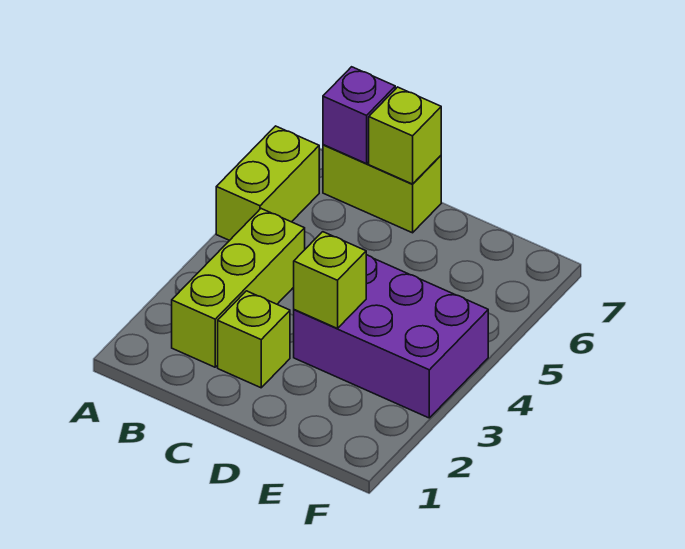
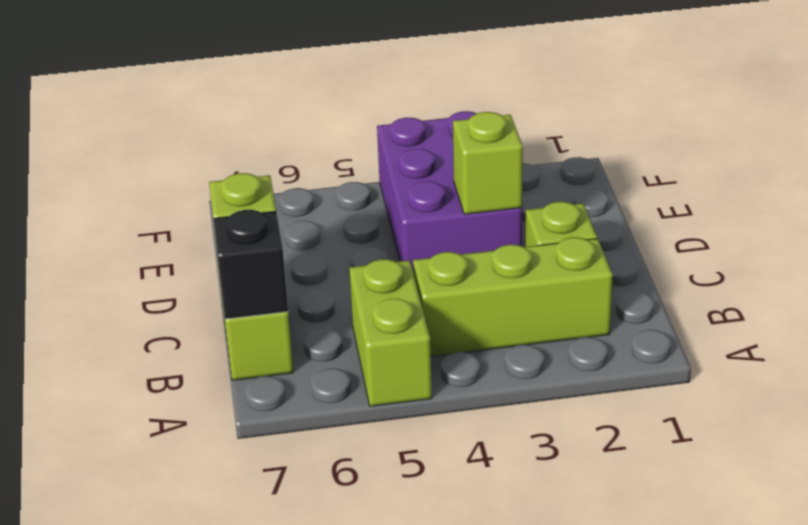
lime 1x2 brick [216,126,319,241] -> lime 1x2 brick turned to [349,259,432,406]
purple 1x1 brick [323,67,395,164] -> black 1x1 brick [213,210,288,319]

